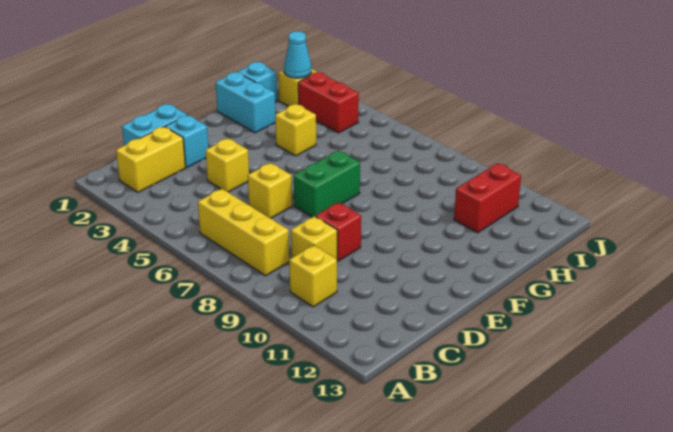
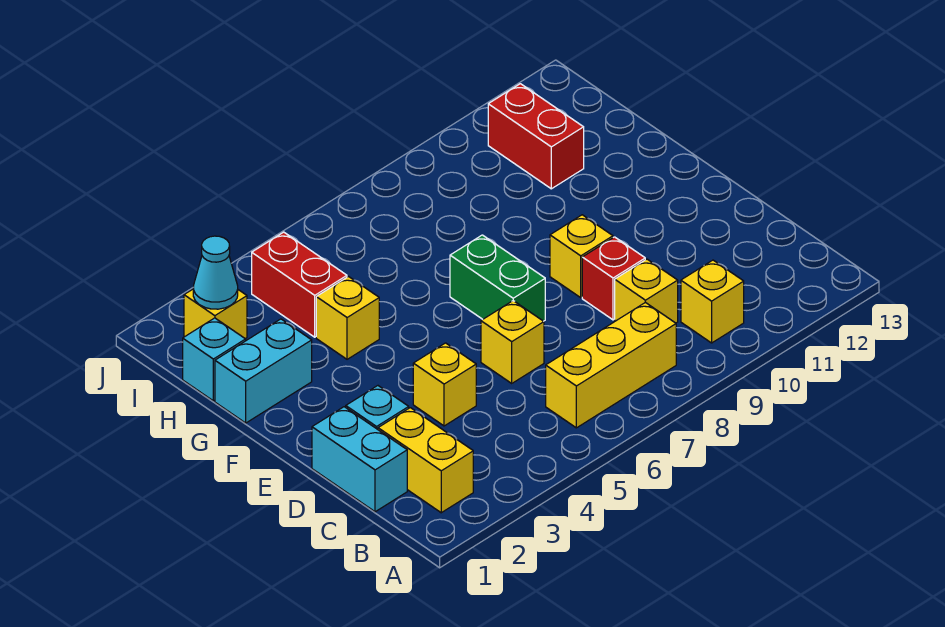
none -> yellow 1x1 brick [550,215,613,298]
red 1x2 brick [298,72,359,133] -> red 1x2 brick turned to [252,232,347,337]

